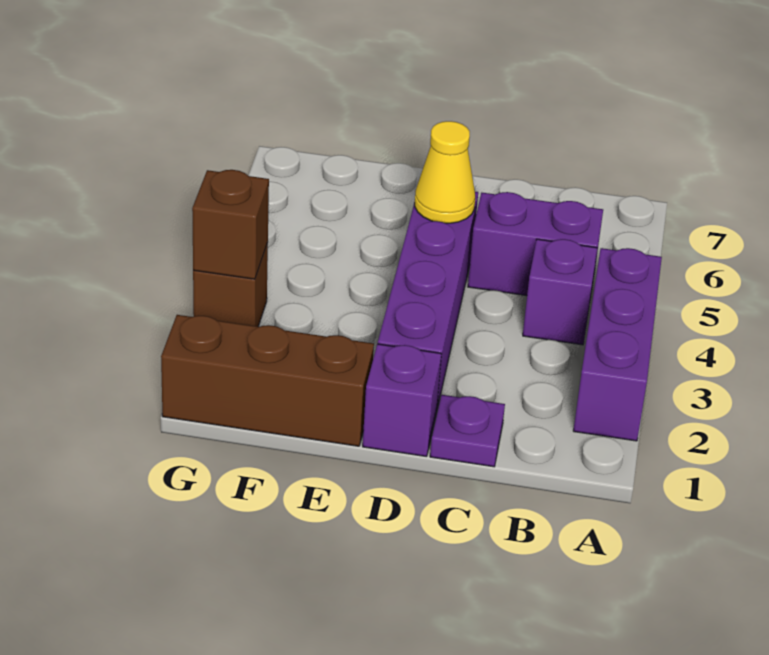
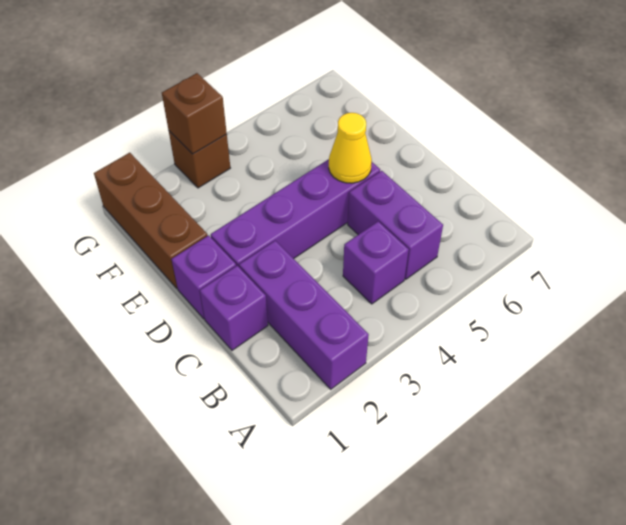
purple 1x3 brick [573,248,662,441] -> purple 1x3 brick turned to [239,241,369,389]
purple 1x1 plate [430,395,505,467] -> purple 1x1 brick [200,266,268,350]

